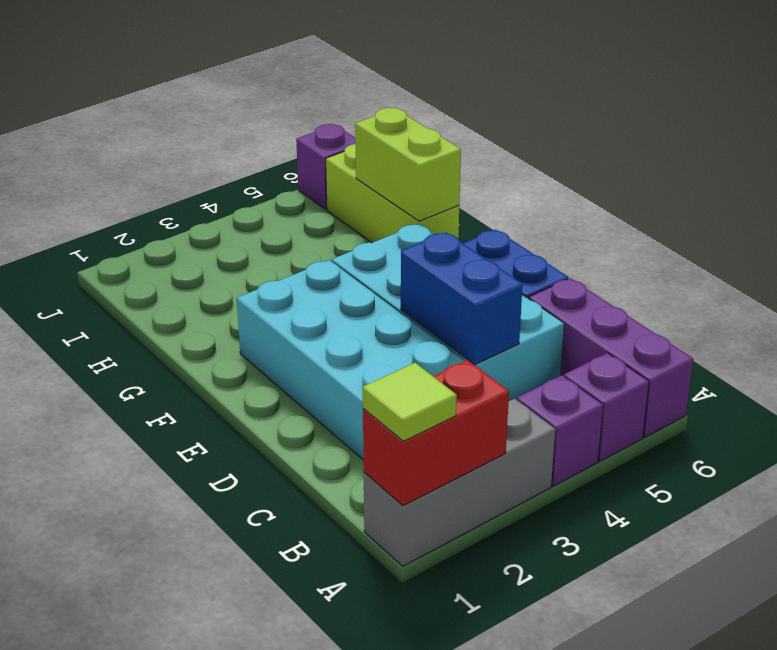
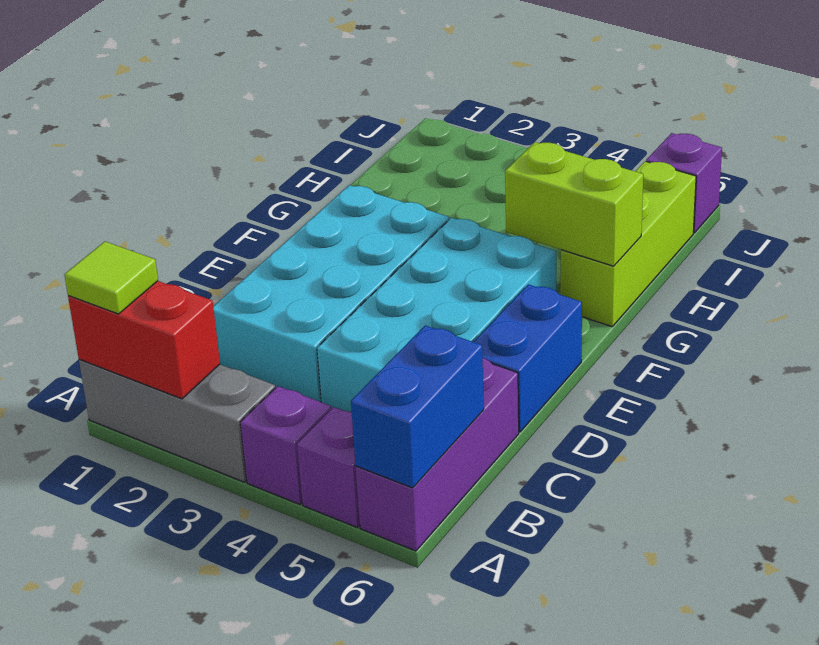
blue 1x2 brick [401,232,523,365] -> blue 1x2 brick moved to [351,325,484,488]
lime 1x2 brick [355,108,461,221] -> lime 1x2 brick turned to [505,142,643,266]

